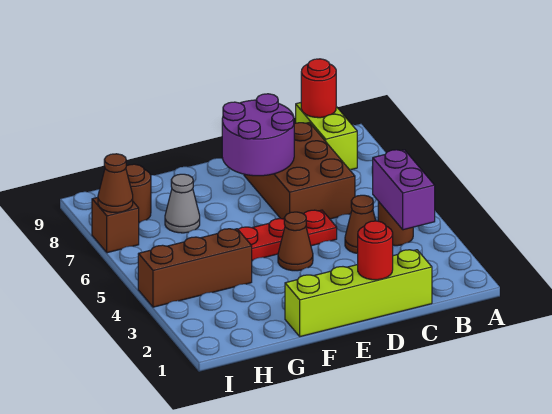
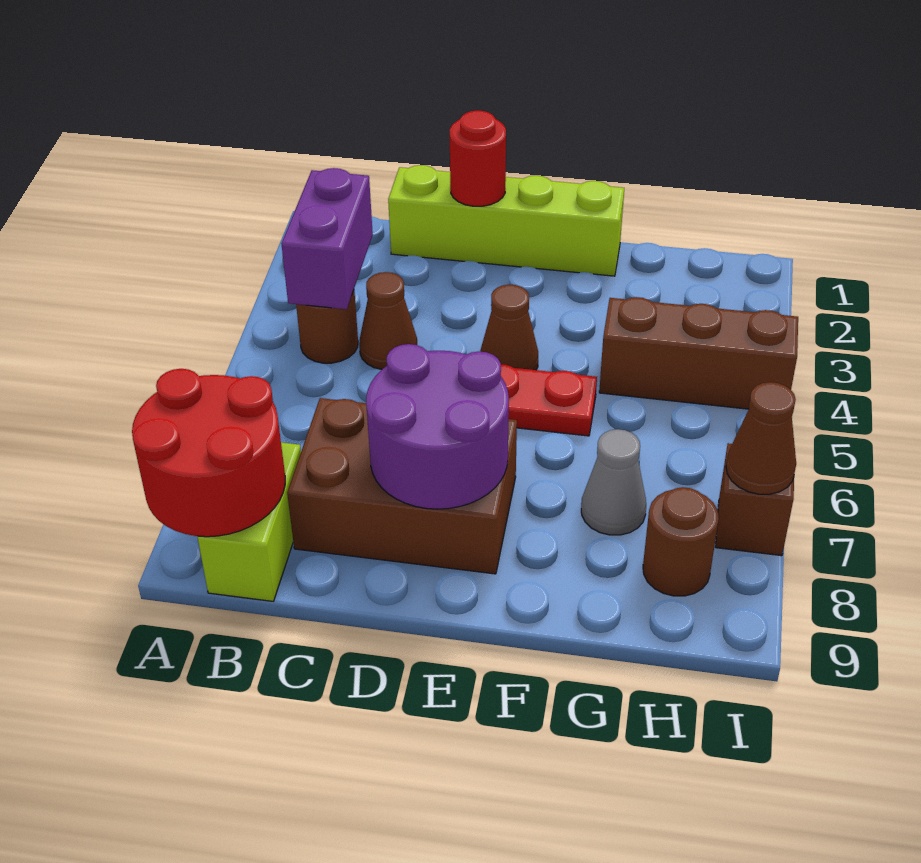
red 1x1 round brick [301,59,336,118] -> red 2x2 round brick [132,369,285,537]
brown 2x3 brick [244,123,355,219] -> brown 2x3 brick turned to [287,398,517,574]

